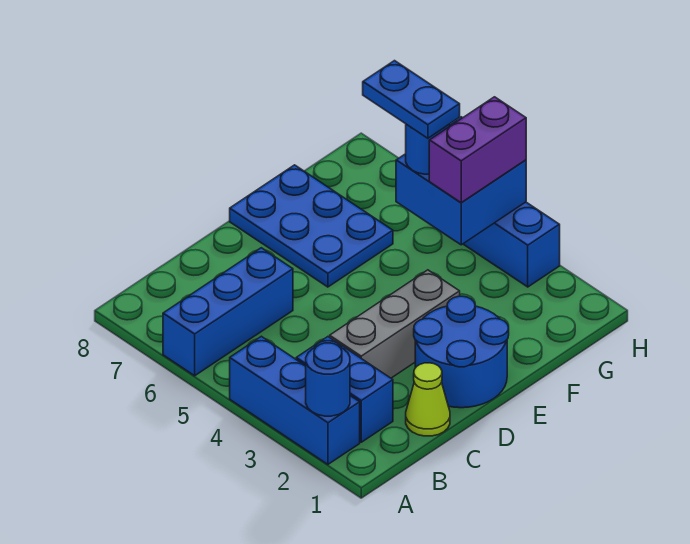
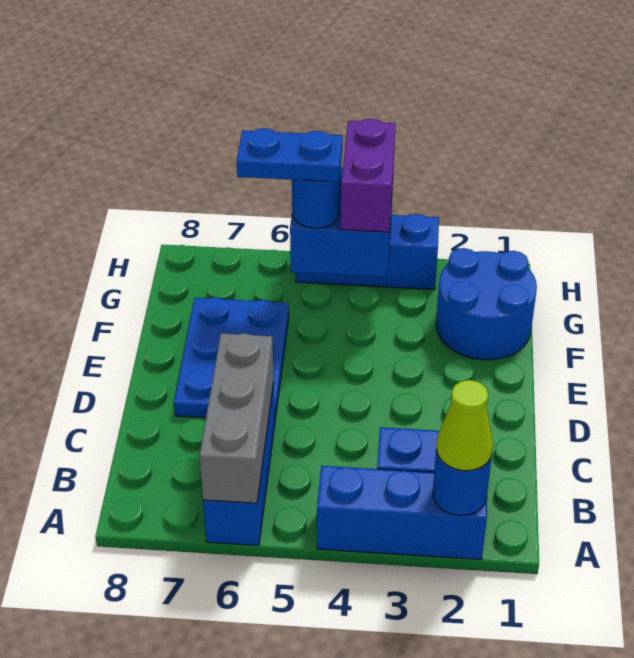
lime 1x1 cone [406,363,450,436] -> lime 1x1 cone moved to [436,380,493,471]
grey 1x3 brick [330,270,460,378] -> grey 1x3 brick moved to [199,333,274,503]
blue 2x2 round brick [414,296,509,408] -> blue 2x2 round brick moved to [436,248,537,360]
blue 2x3 plate [230,165,393,287] -> blue 2x3 plate turned to [174,297,289,419]

